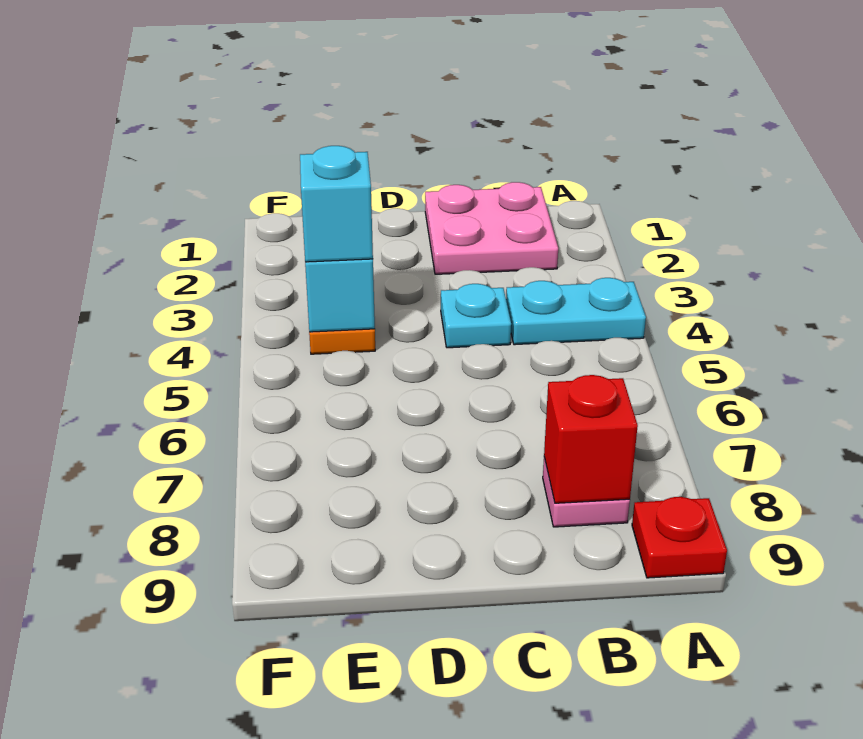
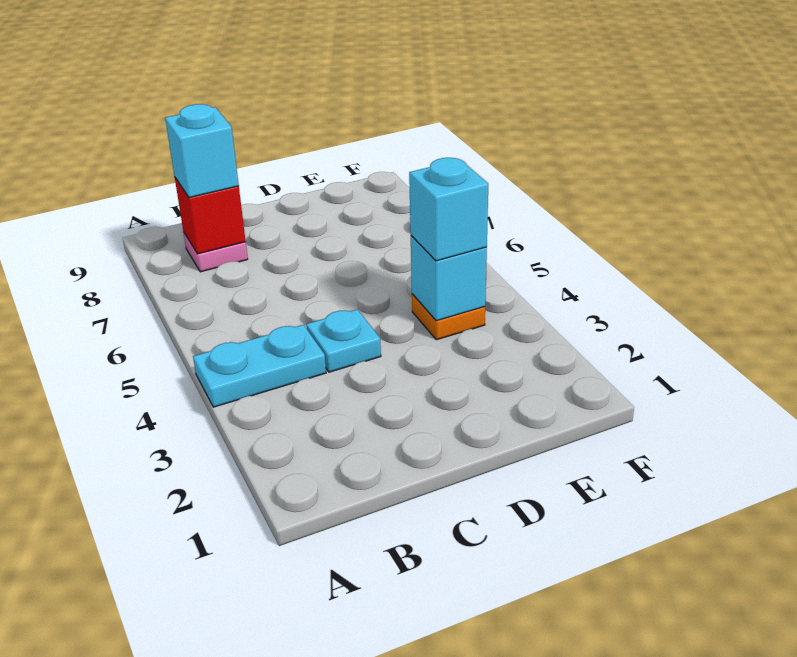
red 1x1 plate [632,497,727,578] -> none
pink 2x2 plate [425,182,558,274] -> none
none -> cyan 1x1 brick [165,104,239,198]

